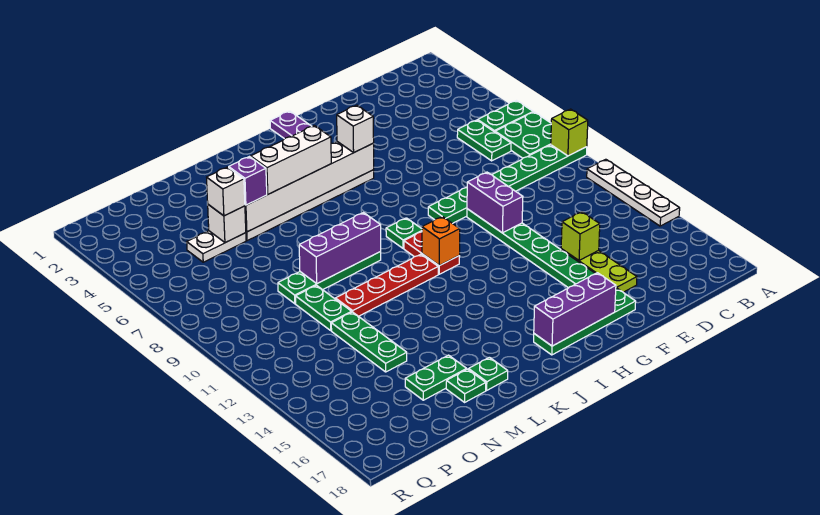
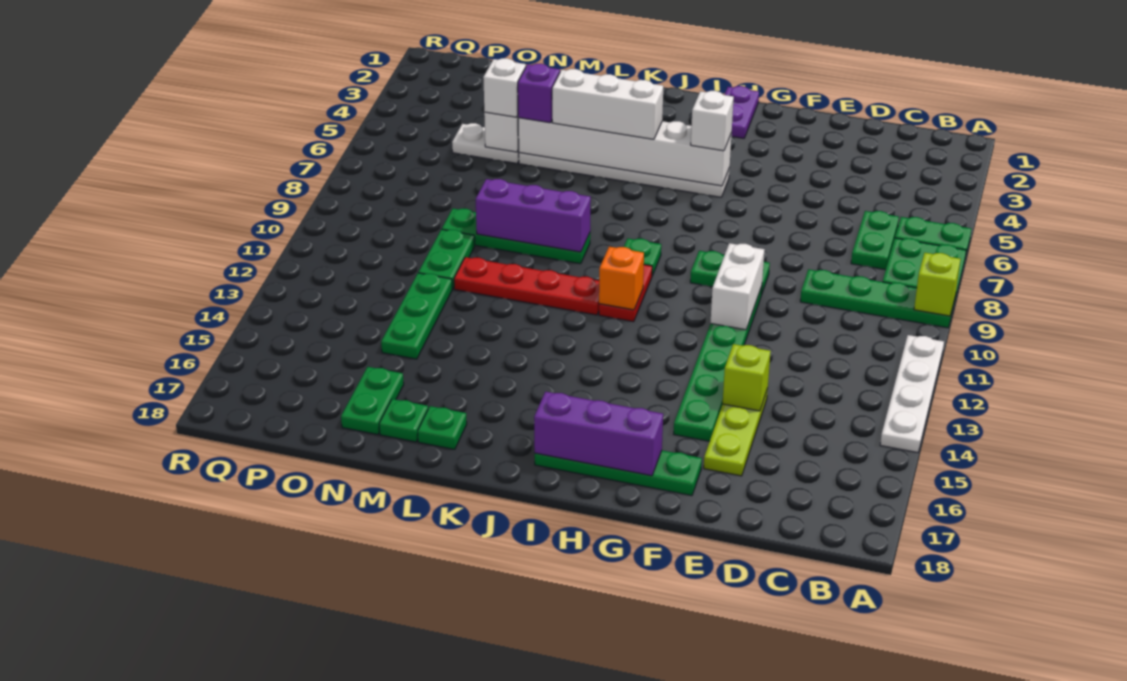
purple 1x2 brick [467,172,523,233] -> white 1x2 brick [711,243,765,330]
green 1x2 plate [405,355,467,400] -> green 1x2 plate turned to [341,367,404,435]

